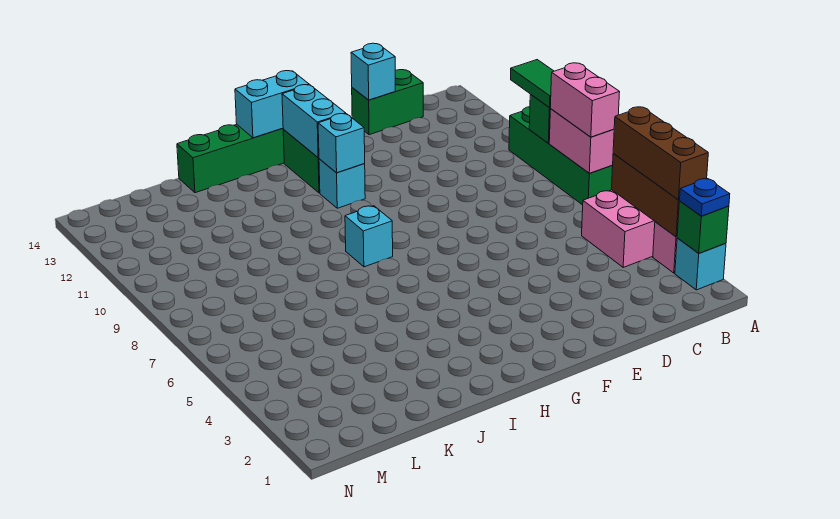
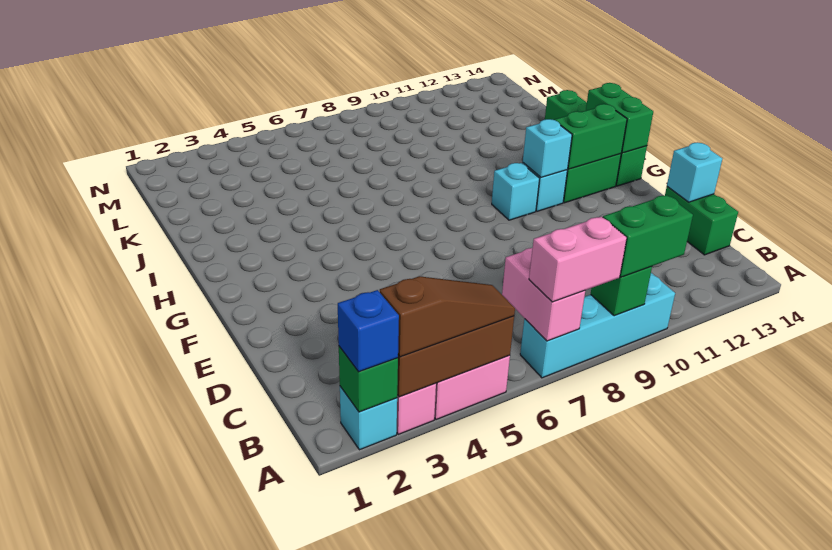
blue 1x1 plate [679,179,730,216] -> blue 1x1 brick [338,290,399,372]
brown 1x3 brick [613,107,708,200] -> brown 1x3 slope [380,276,515,357]
green 1x4 brick [509,107,613,205] -> cyan 1x4 brick [520,273,675,378]
pink 1x2 brick [549,109,614,173] -> pink 1x2 brick turned to [502,248,585,341]
green 1x2 tile [511,60,554,108] -> green 1x2 brick [603,195,693,277]
cyan 1x2 brick [282,85,346,158] -> green 1x2 brick [555,104,627,169]
cyan 1x2 brick [235,71,309,138] -> green 1x2 brick [586,83,653,153]
cyan 1x1 brick [345,206,393,267] -> cyan 1x1 brick moved to [492,163,540,220]

